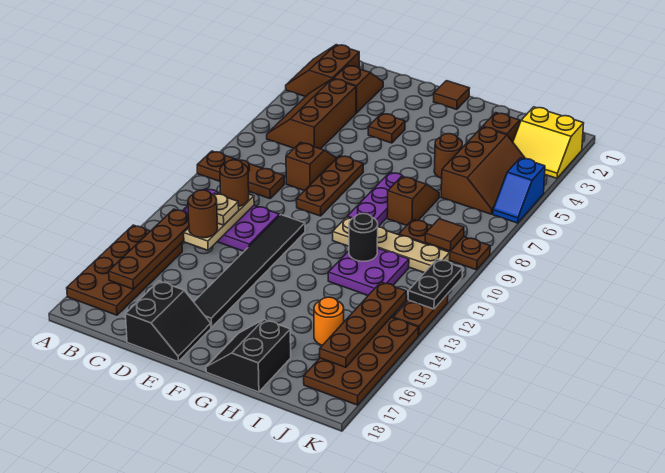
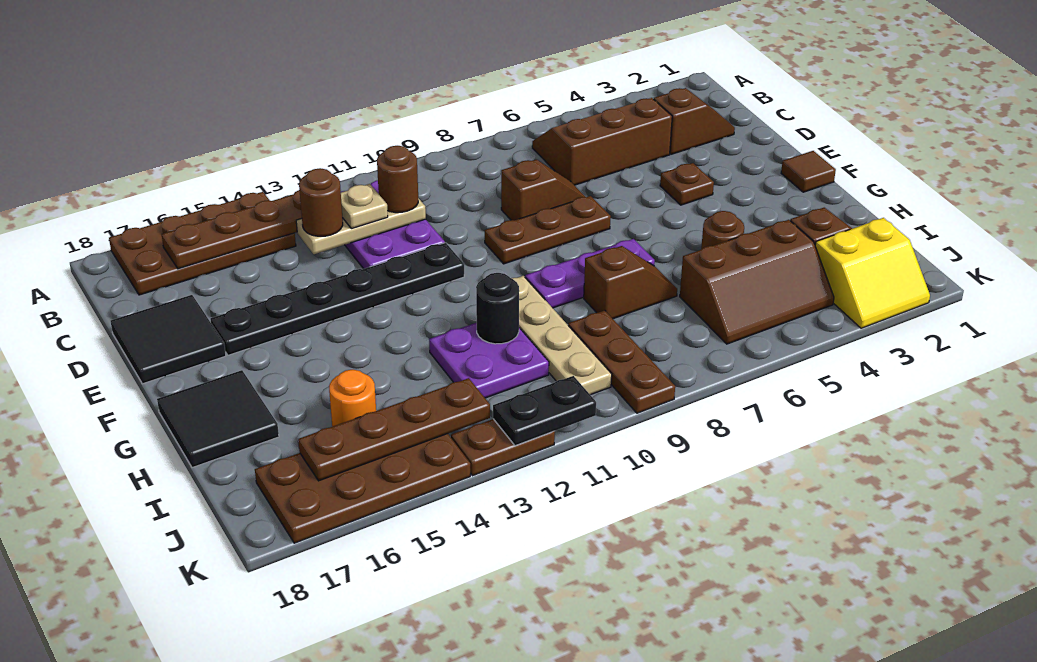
brown 2x2 slope [286,45,359,97] -> none
brown 1x3 plate [197,151,284,199] -> none
black 2x2 slope [126,281,211,361] -> black 2x2 tile [111,295,226,384]
black 1x6 tile [194,215,305,328] -> black 1x6 plate [210,243,464,355]
black 2x2 slope [206,320,291,392] -> black 2x2 tile [157,370,279,468]
yellow 2x2 slope [513,107,584,178] -> yellow 2x2 slope turned to [815,218,930,328]
brown 1x1 tile [425,219,464,251] -> none
blue 1x2 slope [493,158,545,223] -> none

